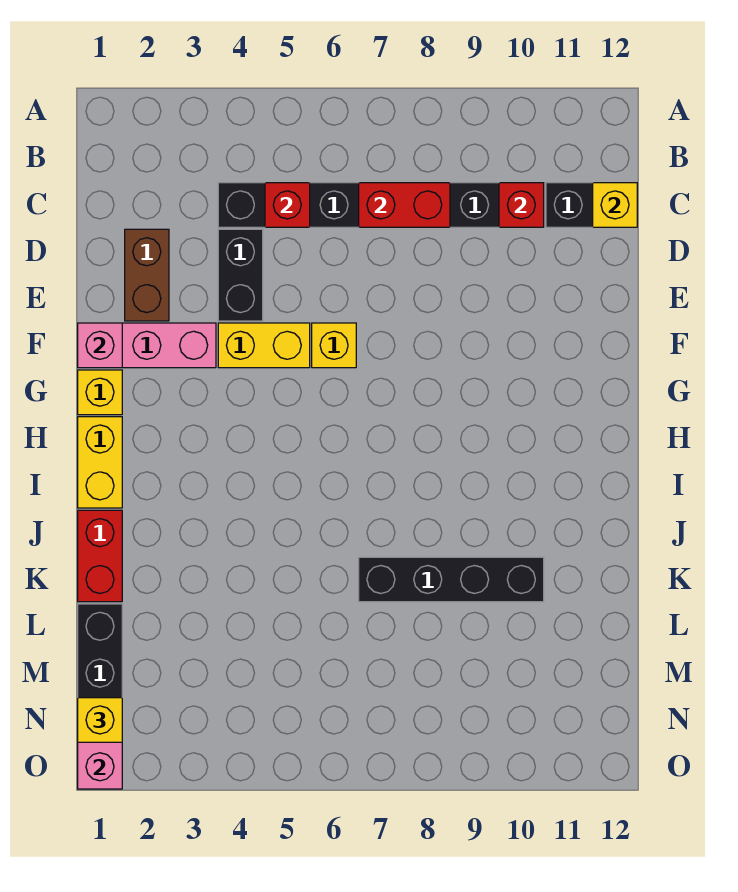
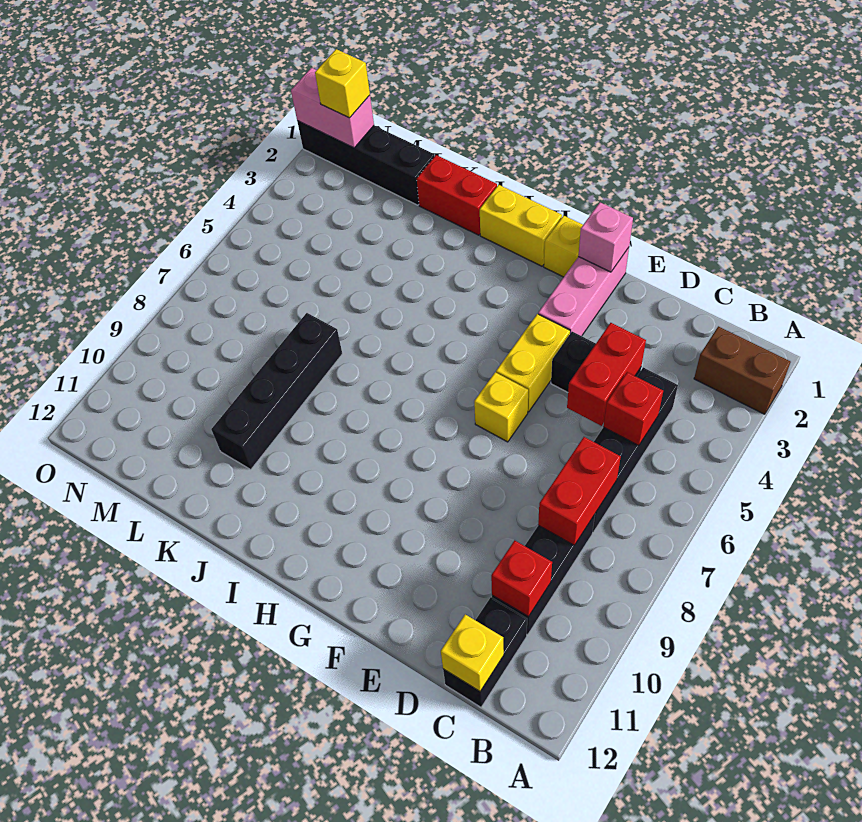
brown 1x2 brick [125,229,169,321] -> brown 1x2 brick moved to [694,326,790,414]
none -> red 1x2 brick [567,323,646,426]

